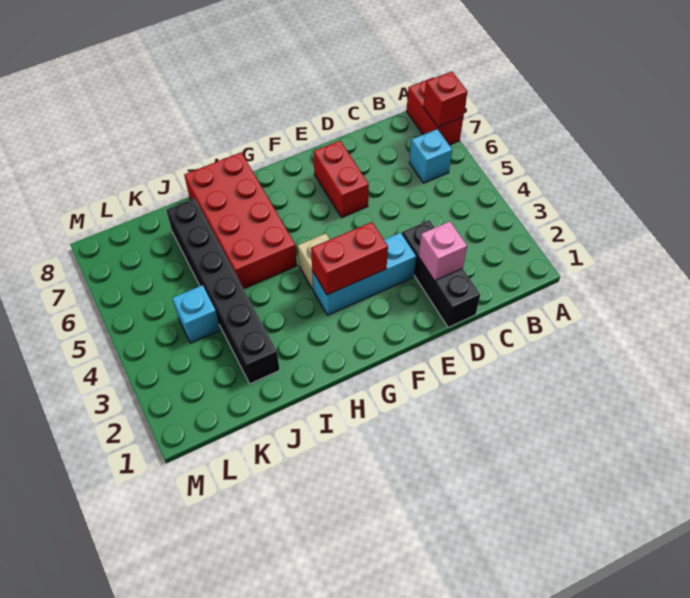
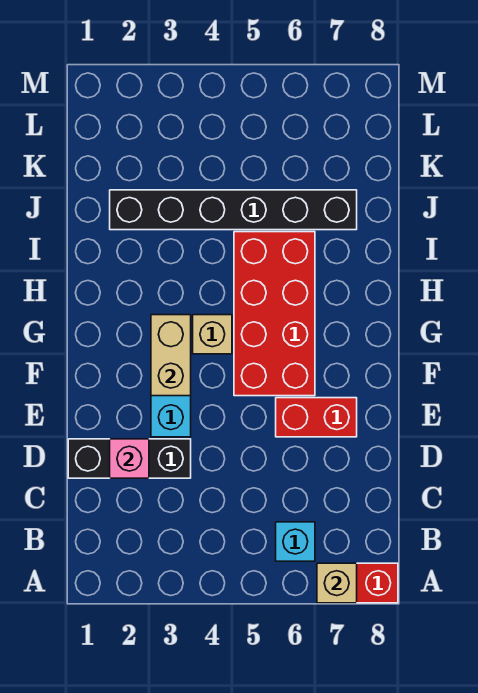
red 1x1 brick [423,72,467,127] -> tan 1x1 brick [317,563,357,603]
red 1x2 brick [311,222,388,295] -> tan 1x2 brick [151,315,191,396]
red 2x4 brick [184,152,297,289] -> red 2x4 brick turned to [234,232,315,396]
cyan 1x1 brick [172,285,220,343] -> none

